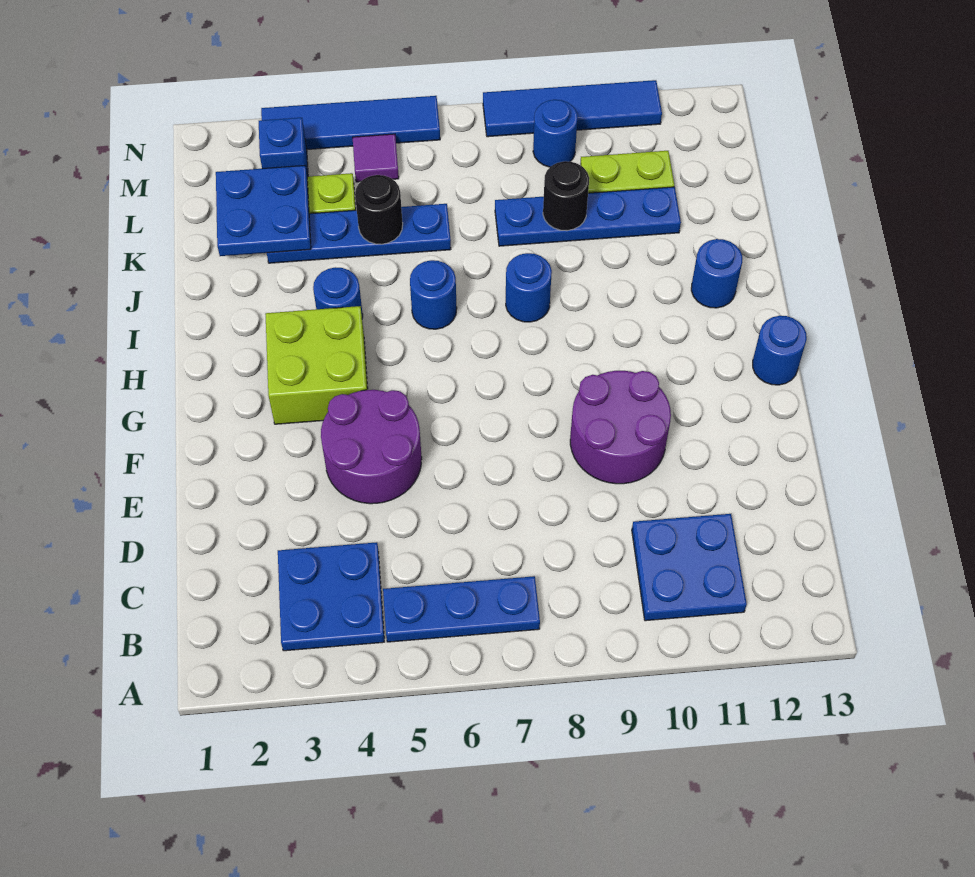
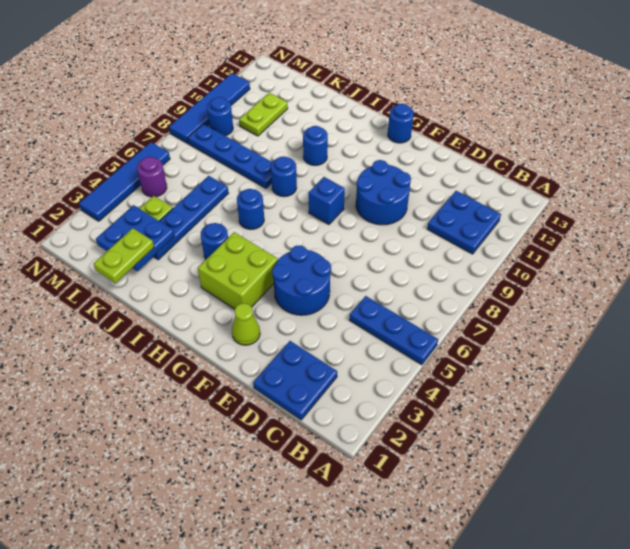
blue 2x2 plate [278,542,384,651] -> blue 2x2 plate moved to [253,341,337,420]
blue 1x3 plate [383,576,540,642] -> blue 1x3 plate turned to [349,296,438,365]
purple 2x2 round brick [321,390,422,504] -> blue 2x2 round brick [272,245,331,315]
purple 2x2 round brick [570,371,671,484] -> blue 2x2 round brick [356,160,411,225]
none -> lime 1x1 cone [232,303,260,345]
blue 1x1 round brick [691,239,742,308] -> blue 1x1 round brick moved to [303,126,328,166]
none -> lime 1x2 plate [93,228,154,283]
black 1x1 round brick [355,175,403,244] -> none
blue 1x4 plate [495,187,681,246] -> blue 1x4 plate turned to [188,124,272,188]
black 1x1 round brick [543,161,589,231] -> none
blue 1x1 brick [259,118,308,177] -> blue 1x1 brick moved to [308,177,345,224]
purple 1x1 tile [353,134,399,182] -> purple 1x1 round brick [137,157,167,197]

